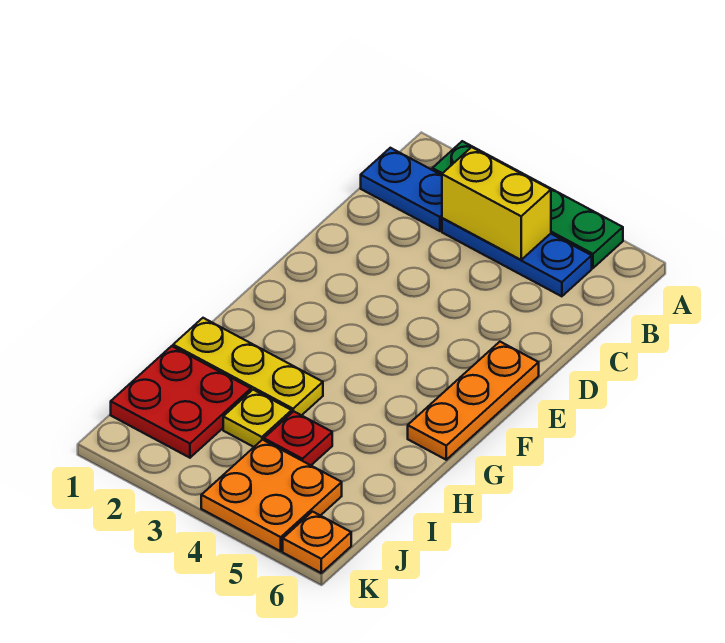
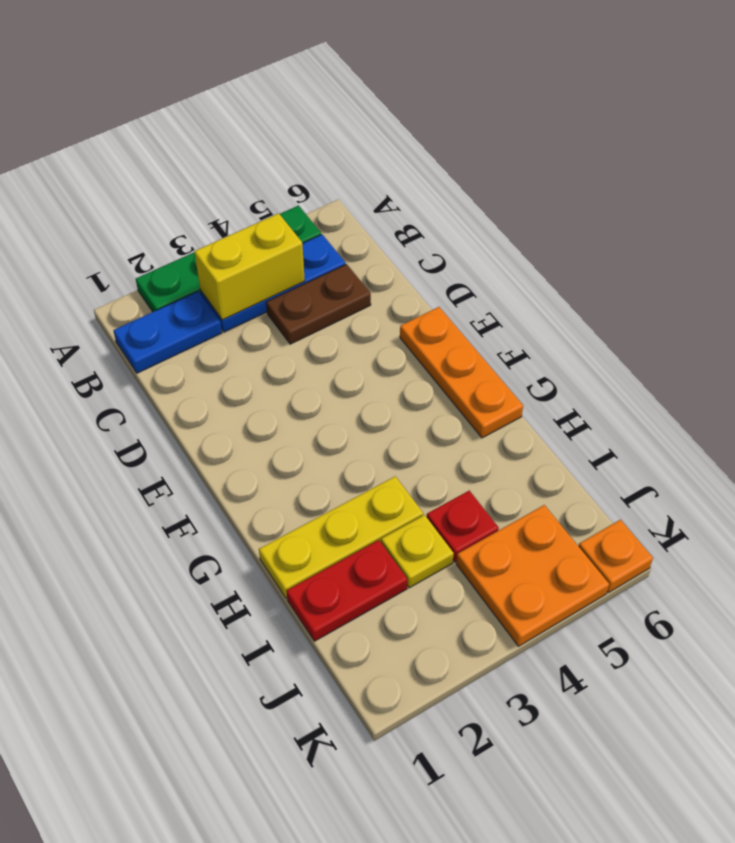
none -> brown 1x2 plate [266,264,371,344]
red 2x2 plate [111,346,251,458] -> red 1x2 plate [286,540,407,641]

